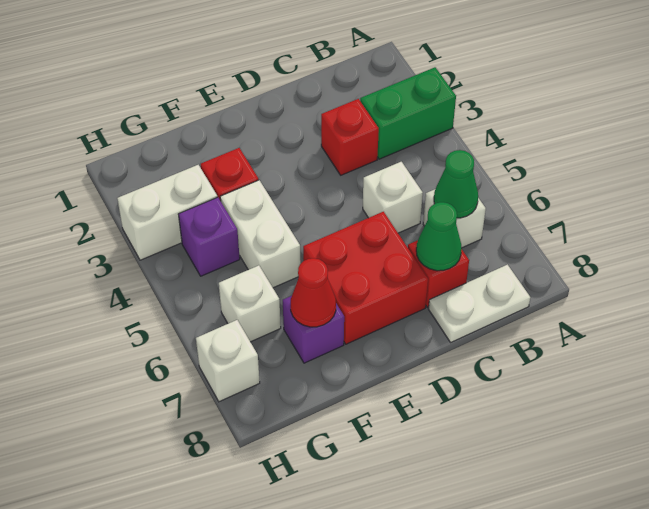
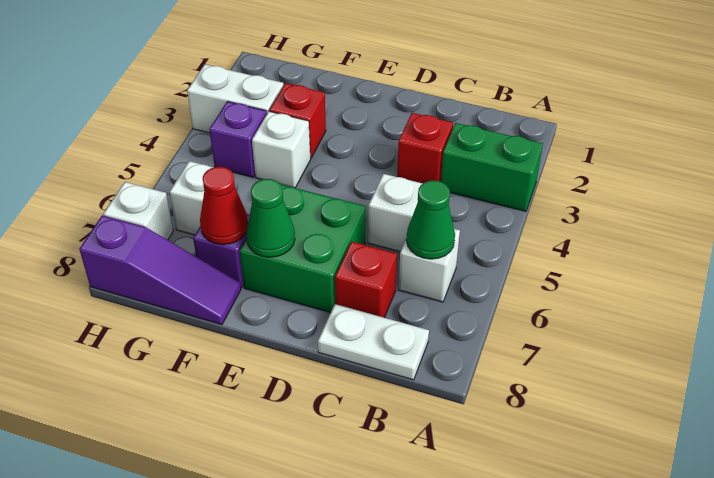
green 1x1 cone [416,202,462,271] -> green 1x1 cone moved to [246,179,295,257]
red 2x2 brick [303,212,428,344] -> green 2x2 brick [240,185,366,313]
white 1x2 brick [220,180,301,288] -> white 1x1 brick [252,111,311,188]
none -> purple 1x3 slope [79,215,241,325]

